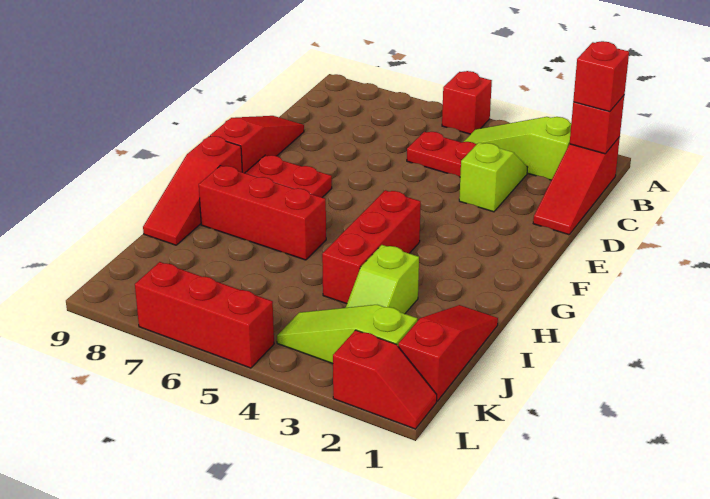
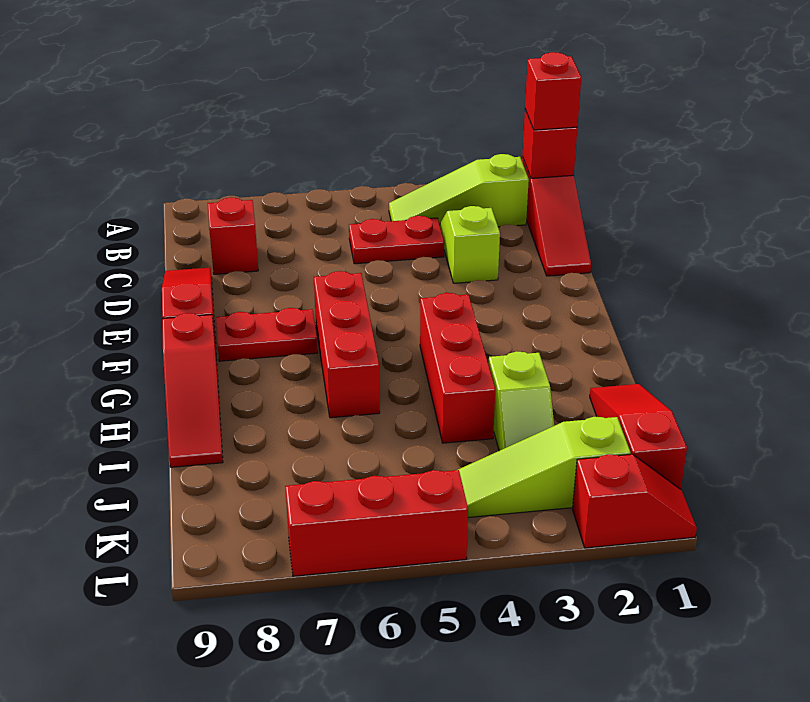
red 1x1 brick [442,71,492,134] -> red 1x1 brick moved to [208,198,258,274]
red 1x3 brick [199,166,326,260] -> red 1x3 brick turned to [314,271,380,418]

